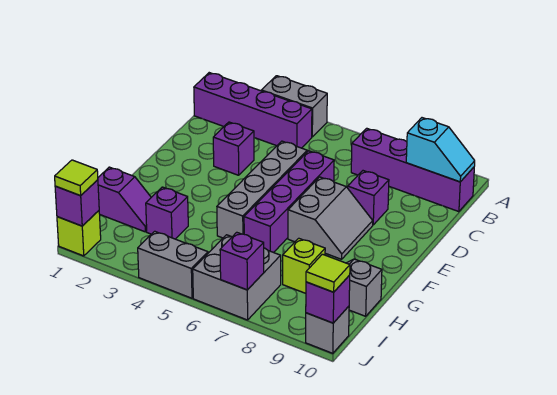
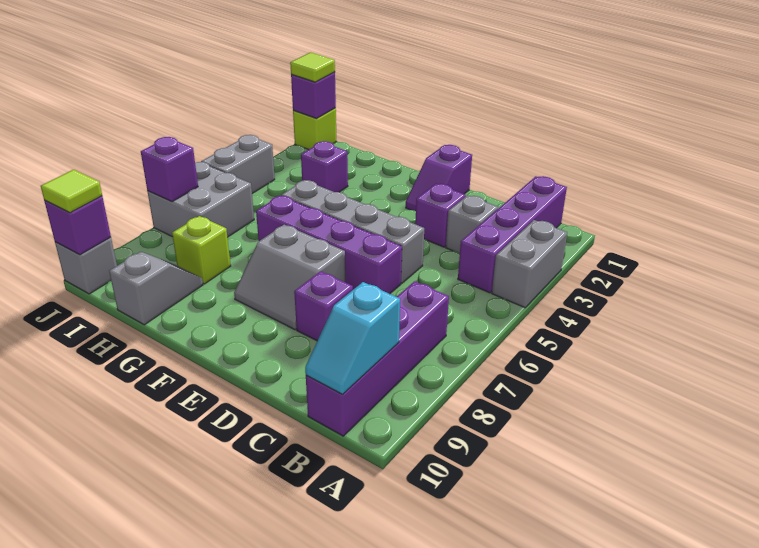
none -> grey 1x1 brick [446,195,498,254]
purple 1x2 slope [98,167,151,232] -> purple 1x2 slope moved to [406,145,472,211]

